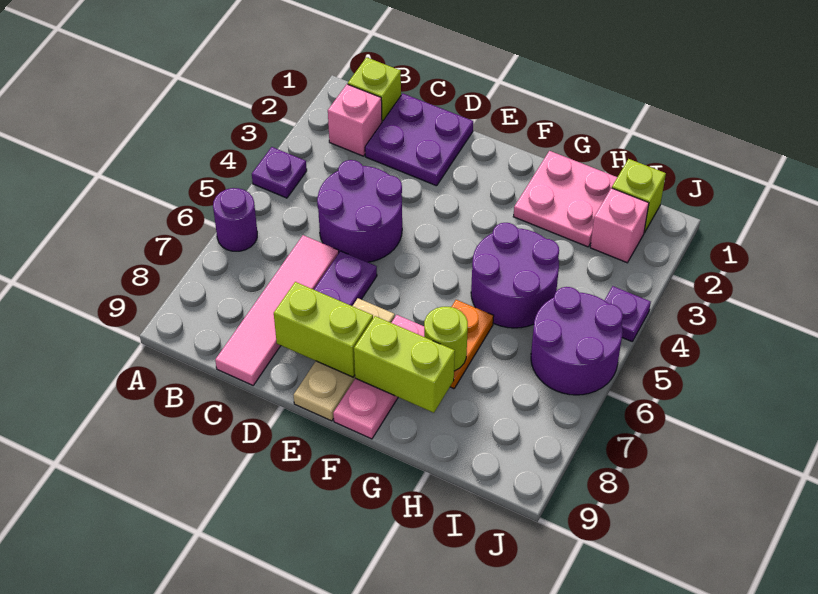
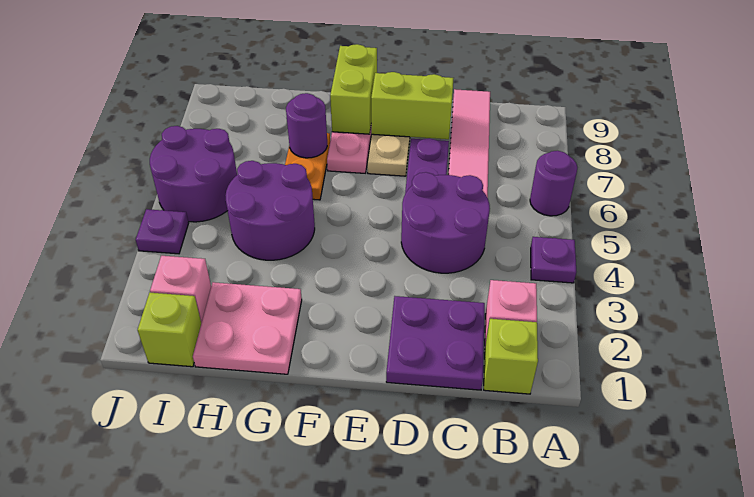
lime 1x2 brick [354,316,455,413] -> lime 1x2 brick turned to [330,44,377,134]
lime 1x1 round brick [424,307,468,371] -> purple 1x1 round brick [286,93,327,158]

